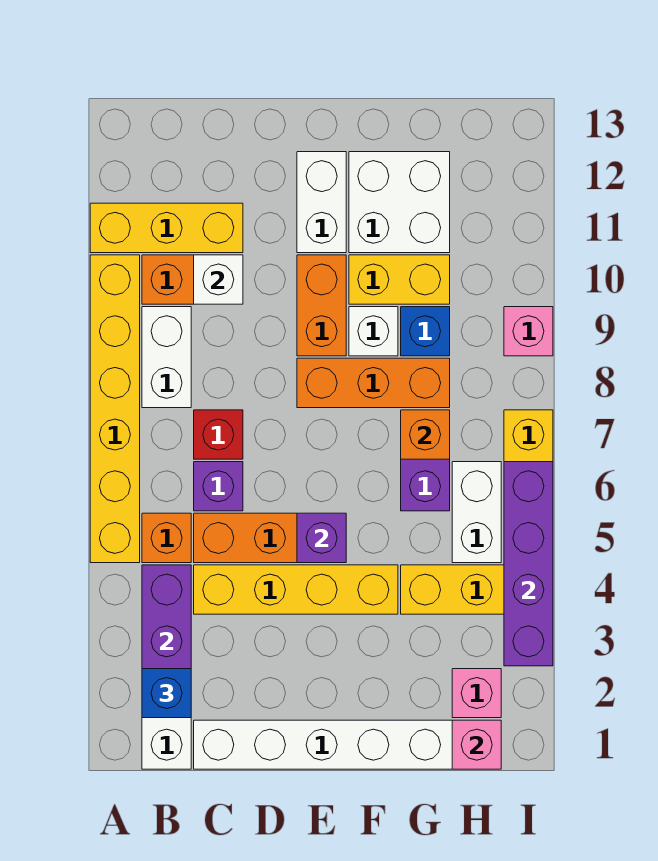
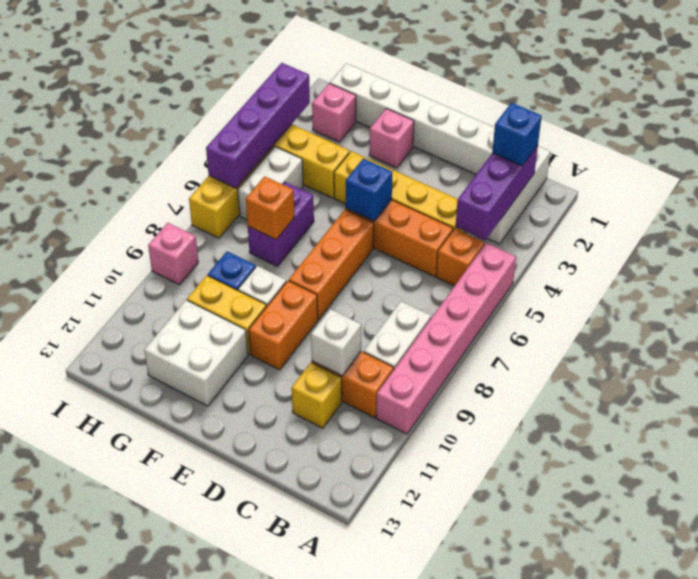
yellow 1x6 brick [90,255,140,563] -> pink 1x6 brick [376,243,516,434]
yellow 1x3 brick [90,203,243,253] -> yellow 1x1 brick [291,362,342,428]
purple 1x1 brick [194,462,243,511] -> none
red 1x1 brick [194,410,243,459] -> none
purple 1x1 brick [297,513,346,563] -> blue 1x1 brick [346,158,392,221]
orange 1x3 brick [297,358,450,408] -> orange 1x3 brick turned to [289,210,374,320]
white 1x2 brick [297,152,346,253] -> none
pink 1x1 brick [452,720,501,769] -> pink 1x1 brick moved to [369,108,414,168]

